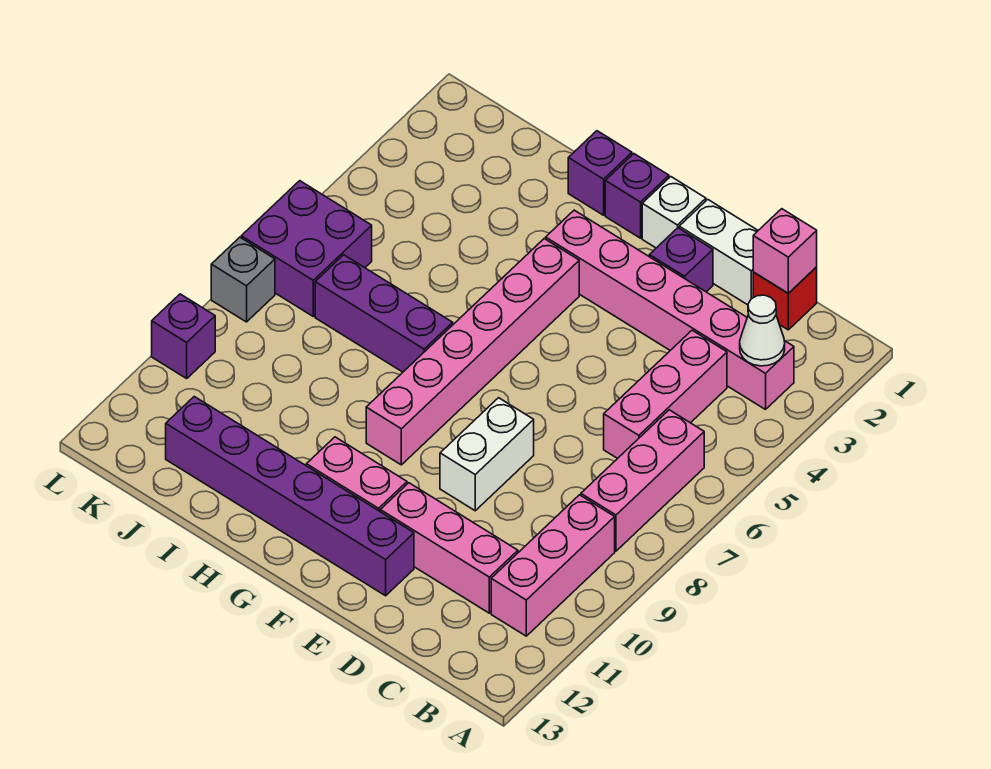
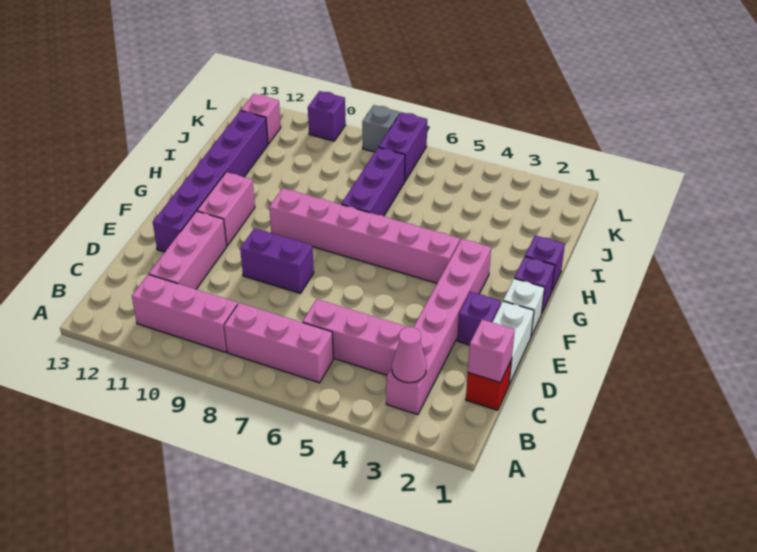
white 1x1 cone [740,295,785,366] -> pink 1x1 cone [392,327,427,383]
white 1x2 brick [440,398,534,511] -> purple 1x2 brick [240,228,314,293]
purple 2x2 brick [241,181,372,316] -> purple 1x2 brick [379,112,427,181]
none -> pink 1x1 brick [241,94,281,144]

